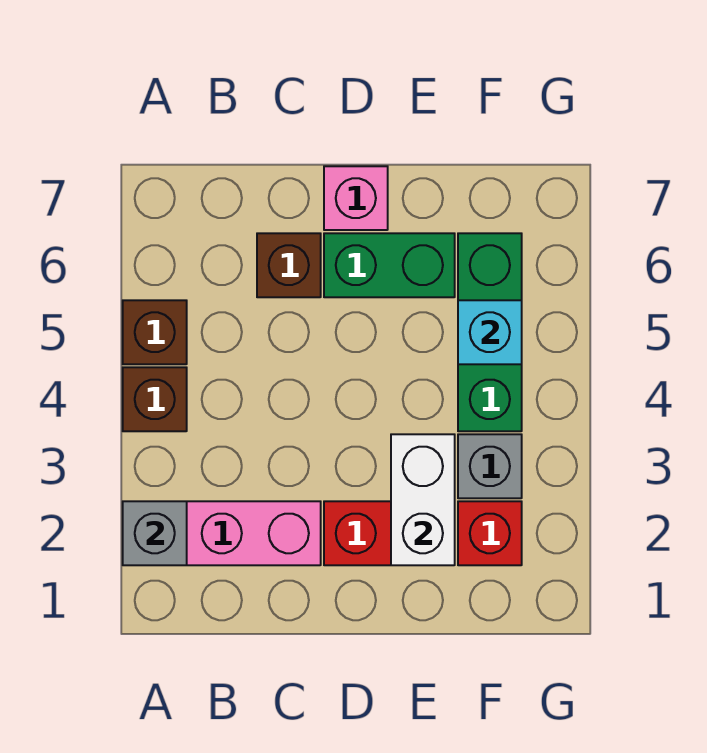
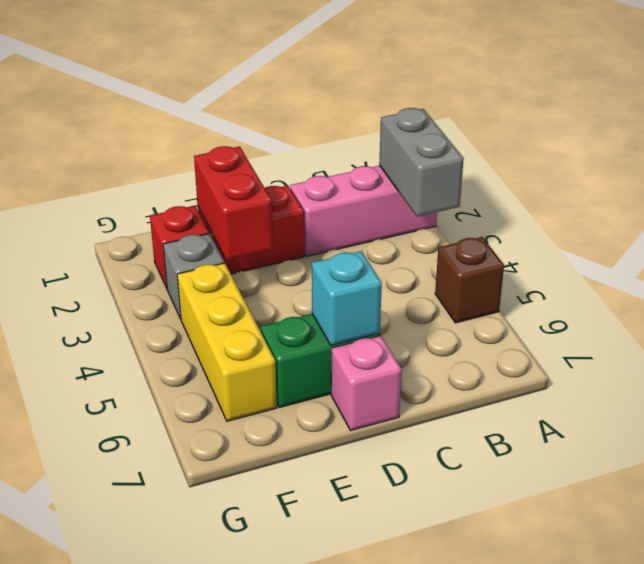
grey 1x1 brick [123,501,187,565] -> grey 1x2 brick [379,108,464,217]
brown 1x1 brick [123,367,187,431] -> none
brown 1x1 brick [257,233,321,297] -> none
white 1x2 brick [391,434,455,565] -> red 1x2 brick [194,146,273,260]
green 1x3 brick [458,233,522,431] -> yellow 1x3 brick [177,263,277,421]
cyan 1x1 brick [458,300,522,364] -> cyan 1x1 brick moved to [312,251,382,346]

